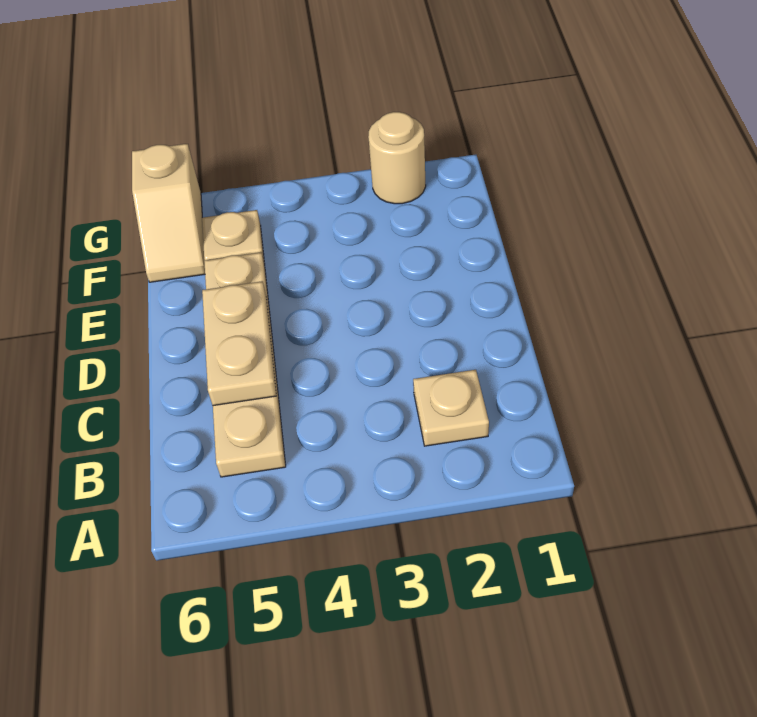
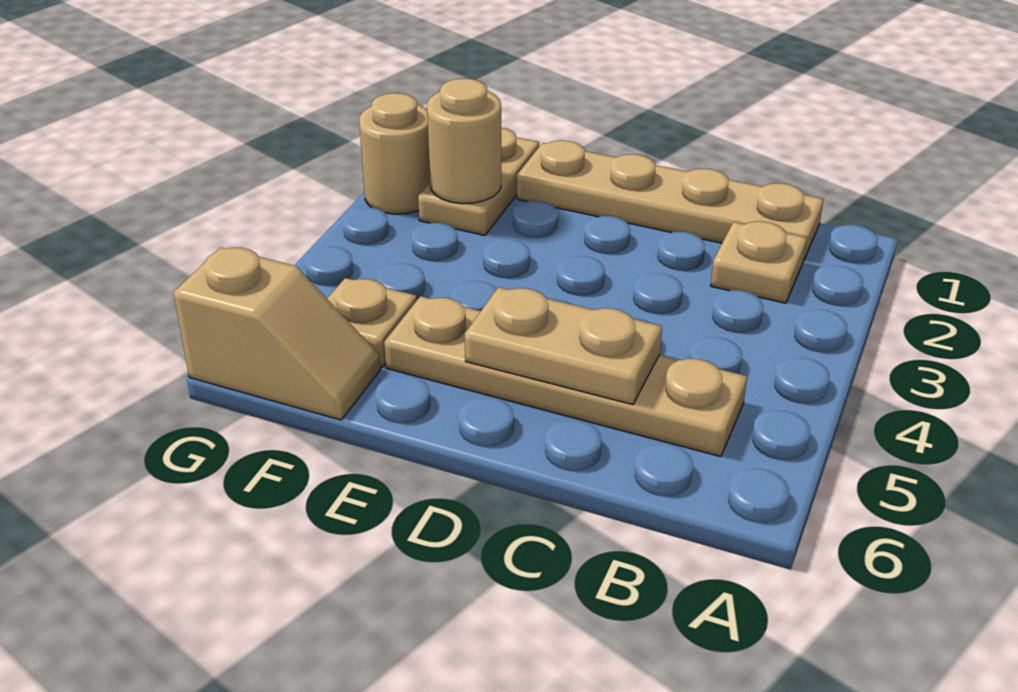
none -> tan 1x4 plate [517,140,824,261]
none -> tan 1x2 plate [418,128,539,235]
none -> tan 1x1 round brick [427,79,501,204]

